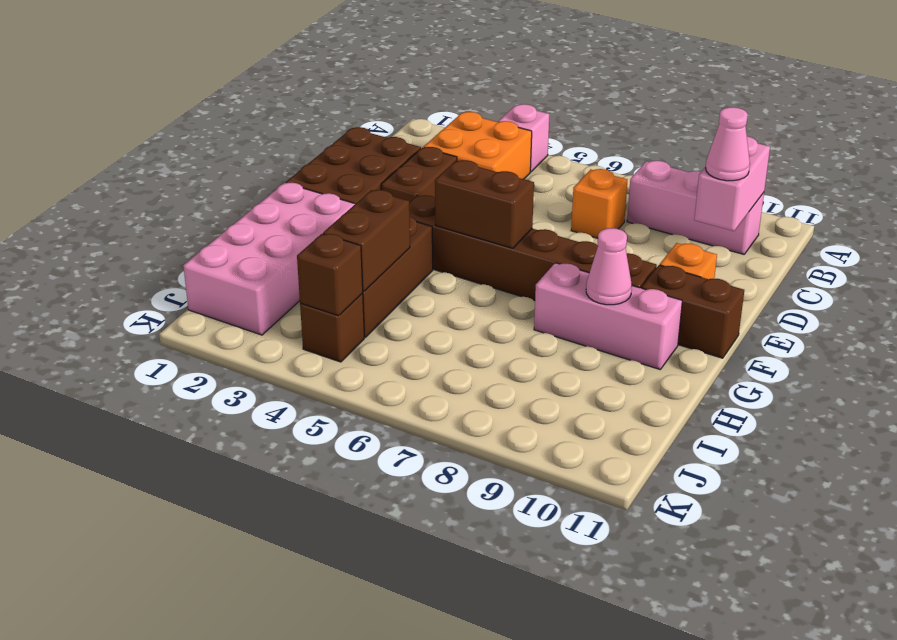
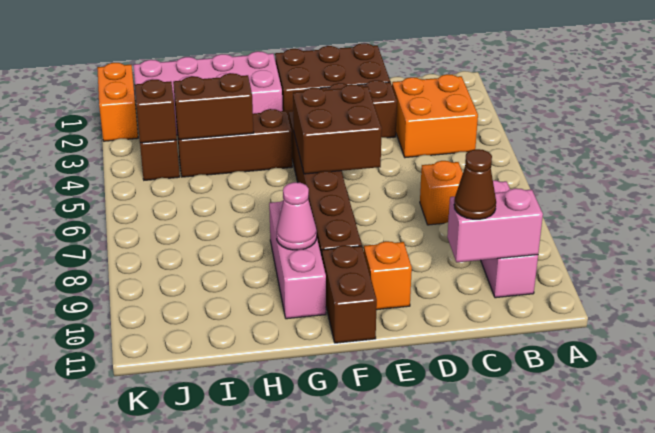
pink 1x1 brick [498,104,549,172] -> none
pink 1x1 cone [706,107,750,181] -> brown 1x1 cone [454,149,496,219]
brown 1x2 brick [435,160,534,248] -> brown 2x2 brick [293,84,382,174]
none -> orange 1x2 brick [97,63,138,141]

